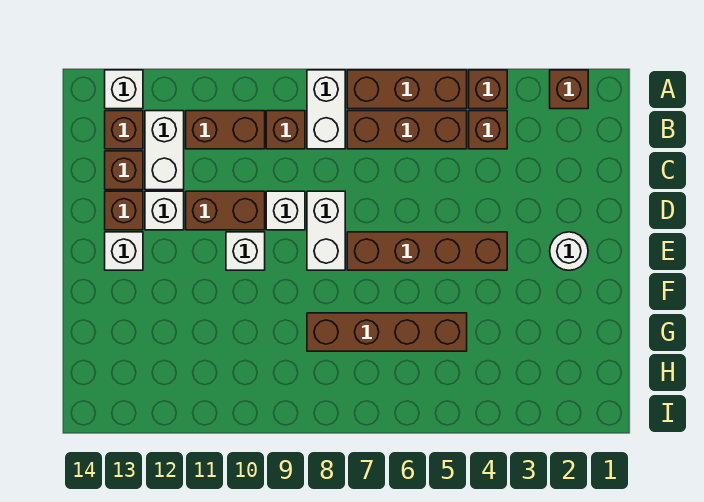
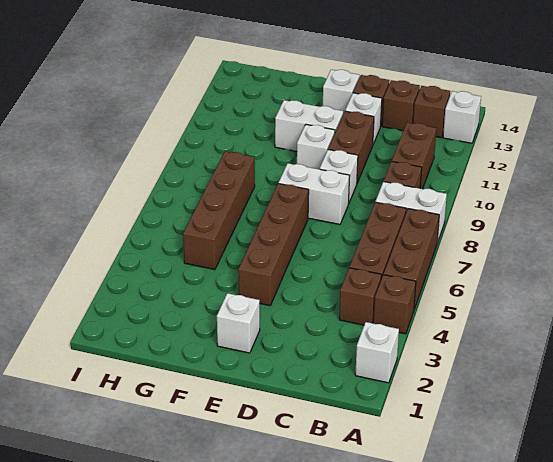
brown 1x1 brick [550,70,588,109] -> white 1x1 brick [355,322,399,383]
white 1x2 brick [145,111,184,190] -> white 1x2 brick moved to [275,100,343,151]
white 1x1 round brick [550,232,588,270] -> white 1x1 brick [217,293,260,353]

